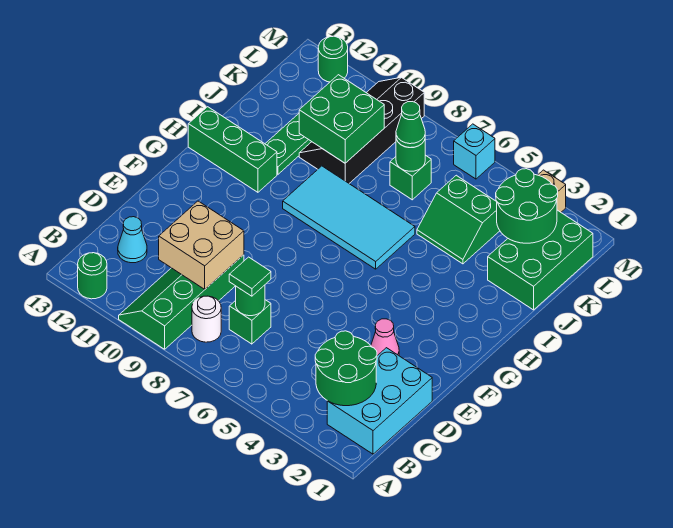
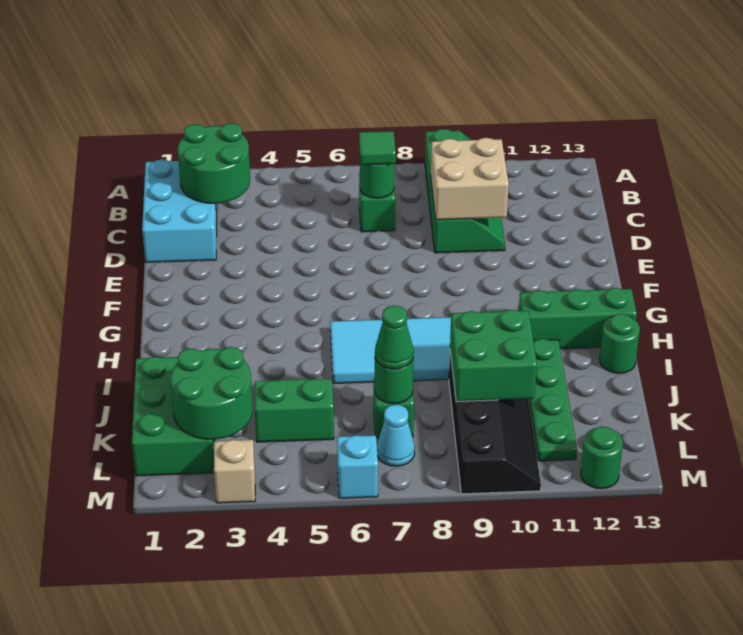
green 1x1 round brick [78,253,107,299] -> green 1x1 round brick moved to [600,314,640,373]
white 1x1 round brick [192,296,221,342] -> none
cyan 1x1 cone [118,217,147,263] -> cyan 1x1 cone moved to [377,405,415,466]
pink 1x1 cone [371,319,399,356] -> none

